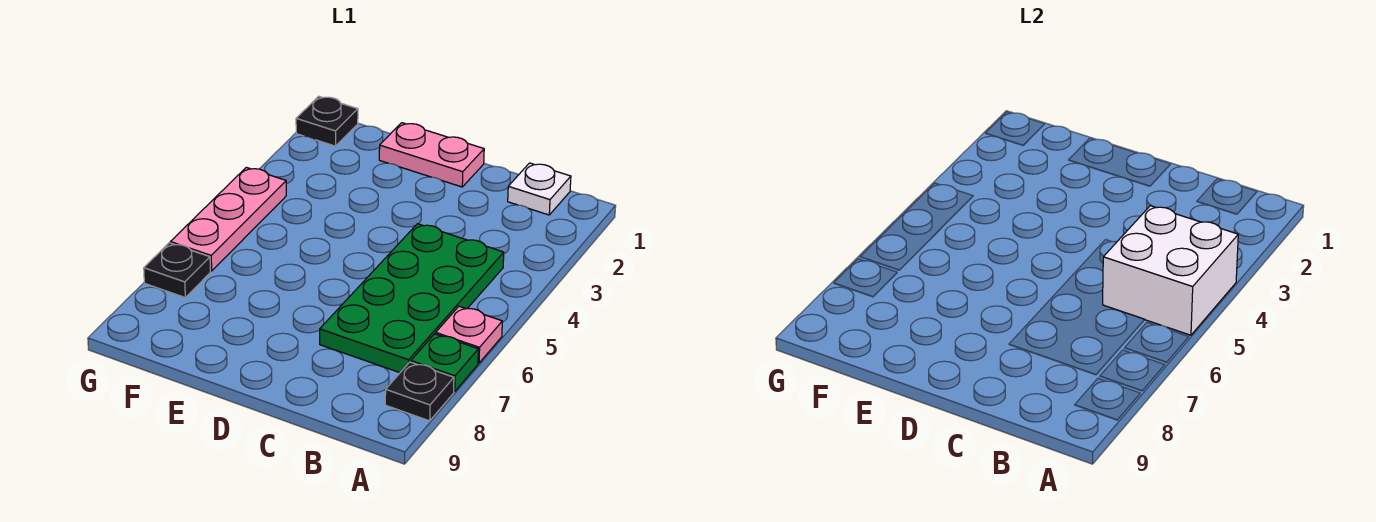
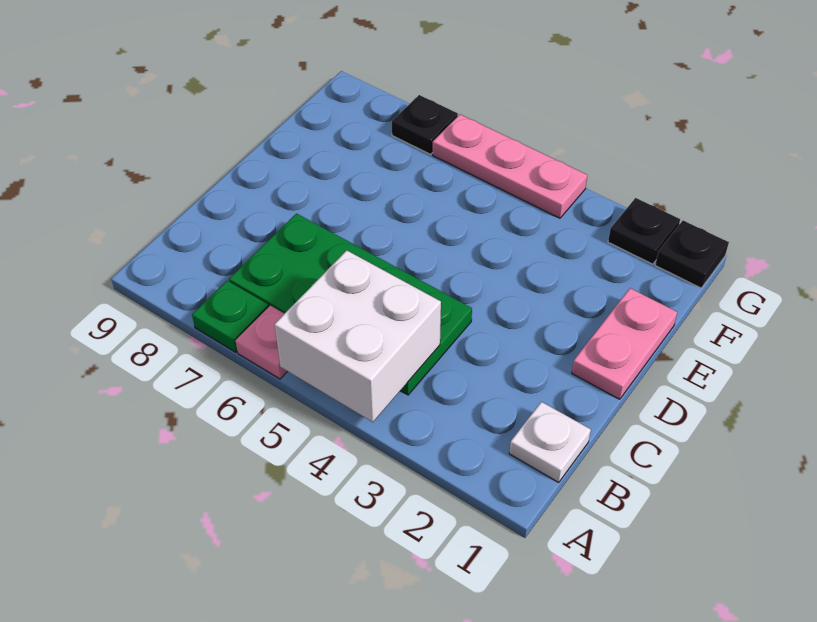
black 1x1 plate [385,362,454,421] -> black 1x1 plate moved to [608,198,680,264]

